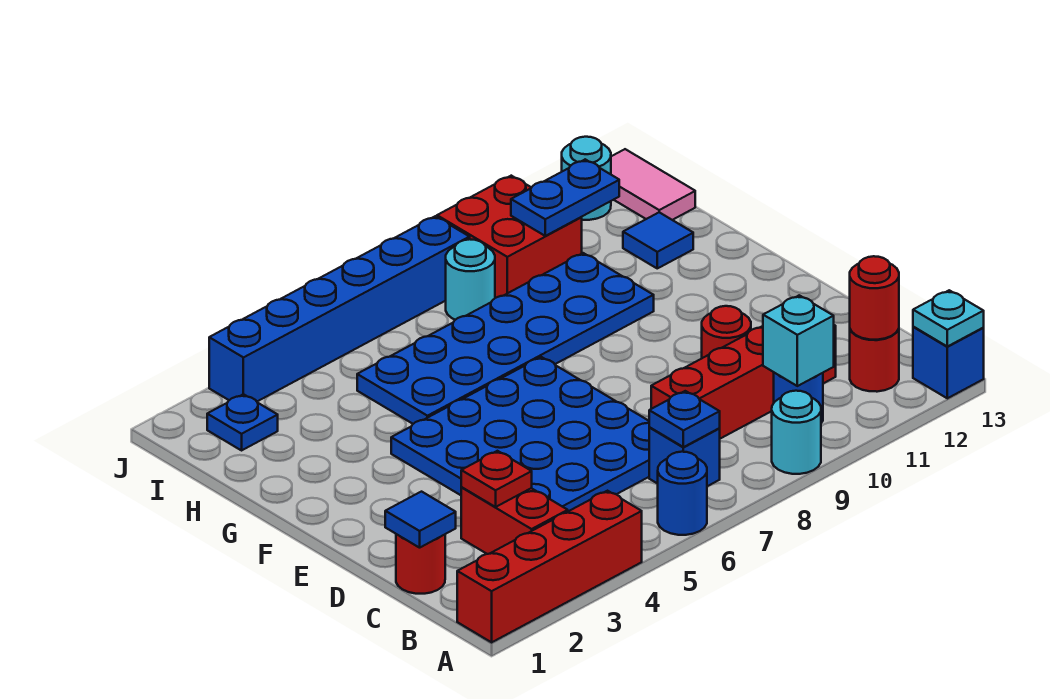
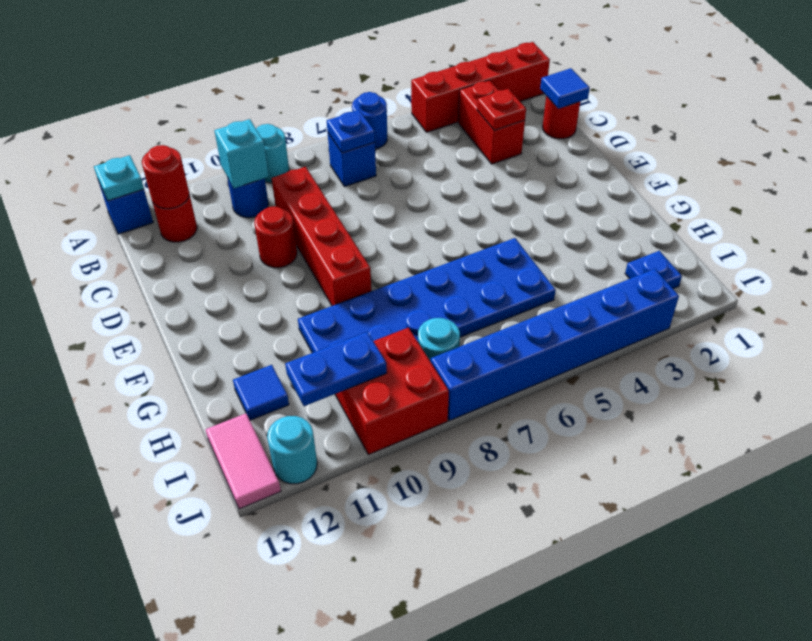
blue 4x4 plate [391,357,650,511] -> none
red 1x4 brick [651,325,836,439] -> red 1x4 brick turned to [272,167,371,306]

